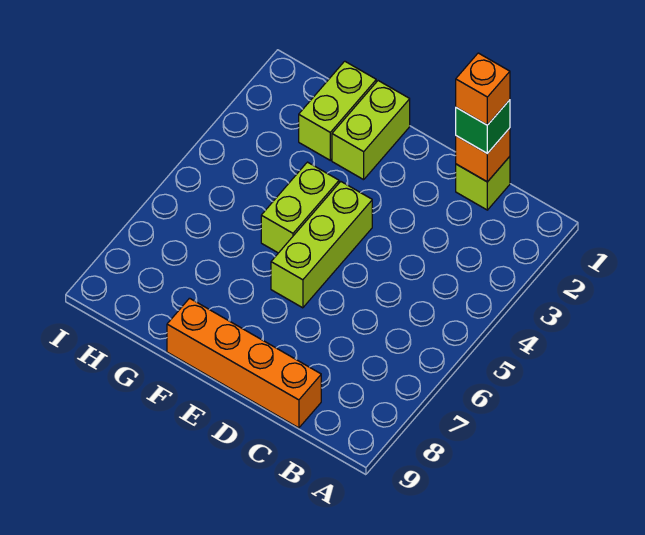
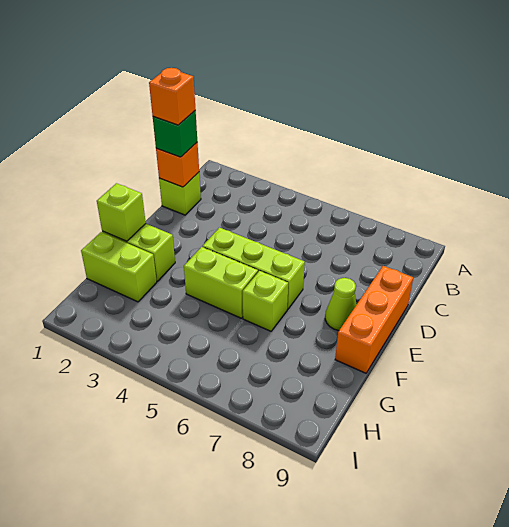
orange 1x4 brick [167,298,321,428] -> orange 1x3 brick [335,266,413,373]
none -> lime 1x1 cone [325,278,357,331]
none -> lime 1x1 brick [97,183,146,241]
none -> lime 1x1 brick [243,271,288,331]

